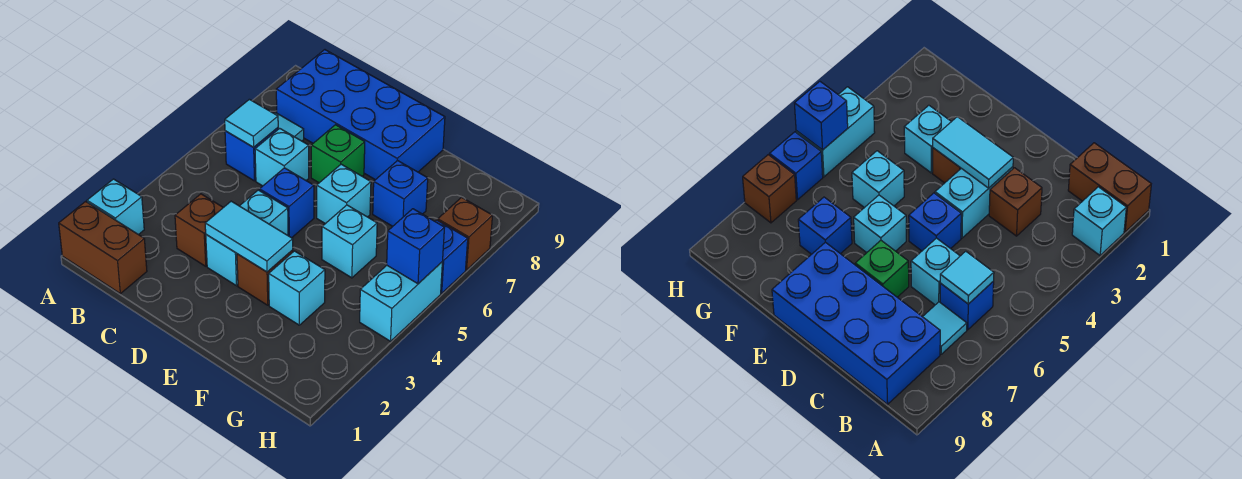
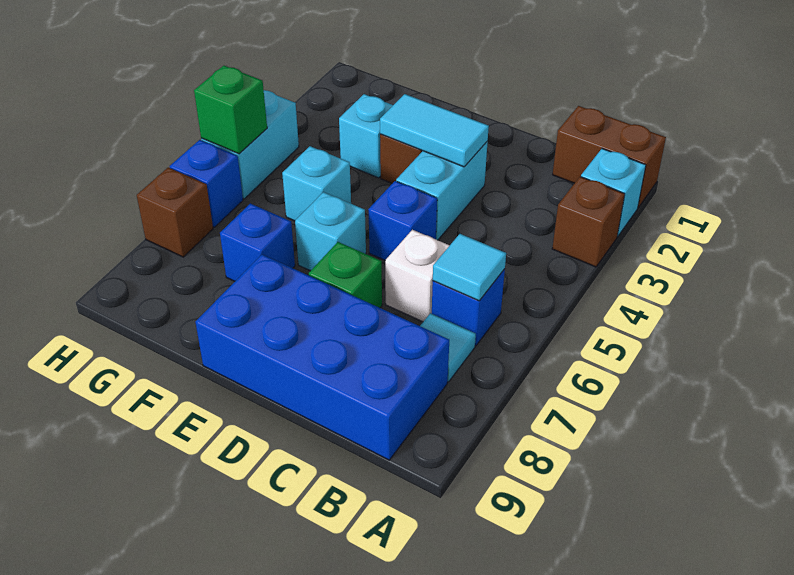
brown 1x1 brick [175,194,223,266] -> brown 1x1 brick moved to [552,177,625,267]
cyan 1x1 brick [255,128,309,186] -> white 1x1 brick [385,230,450,322]
blue 1x1 brick [387,209,445,284] -> green 1x1 brick [194,66,267,154]

